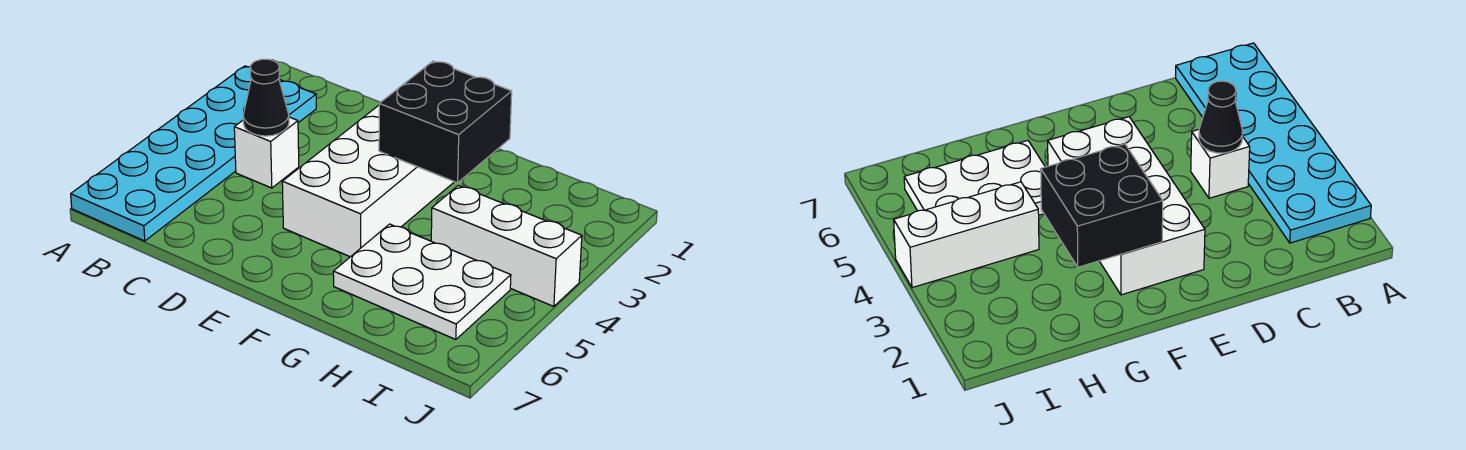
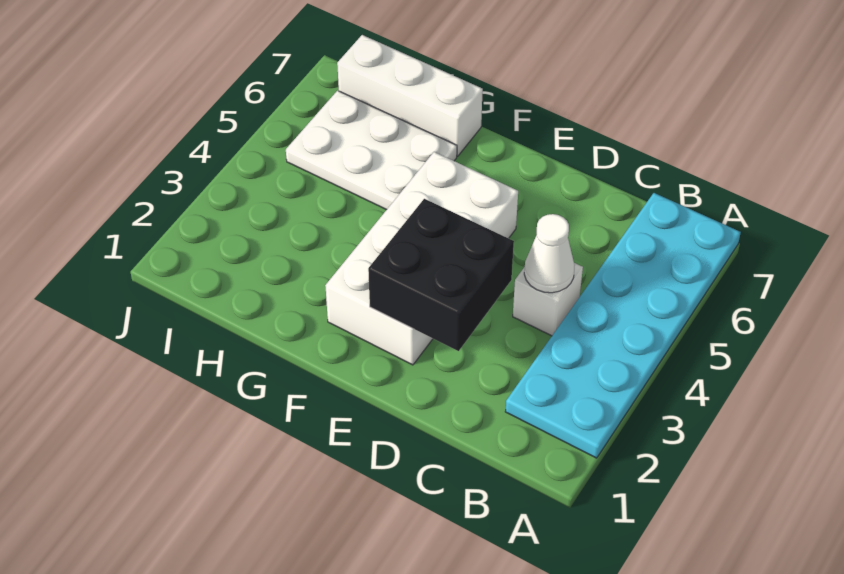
black 1x1 cone [243,59,289,136] -> white 1x1 cone [524,214,575,293]
black 2x2 brick [379,61,512,183] -> black 2x2 brick moved to [368,199,514,351]
white 1x3 brick [431,185,582,306] -> white 1x3 brick moved to [337,35,483,156]

